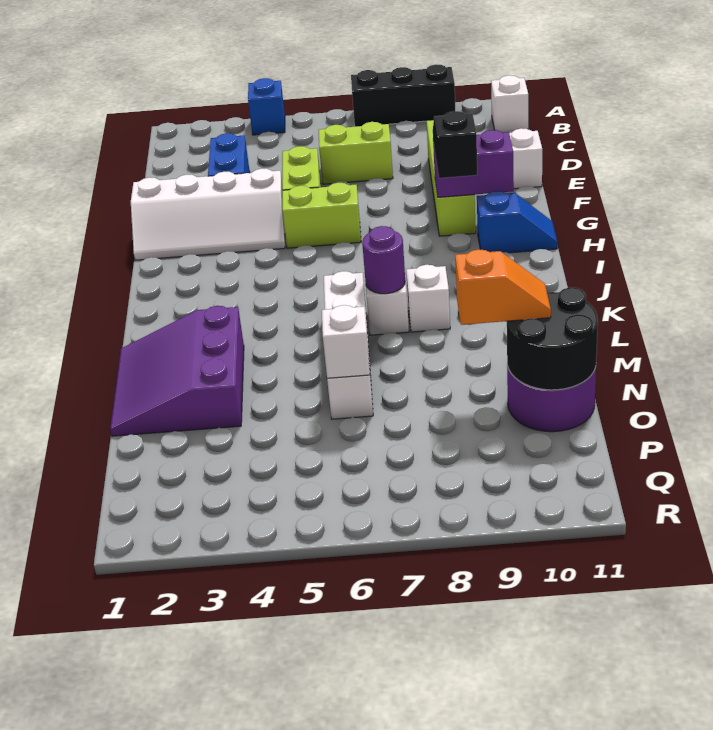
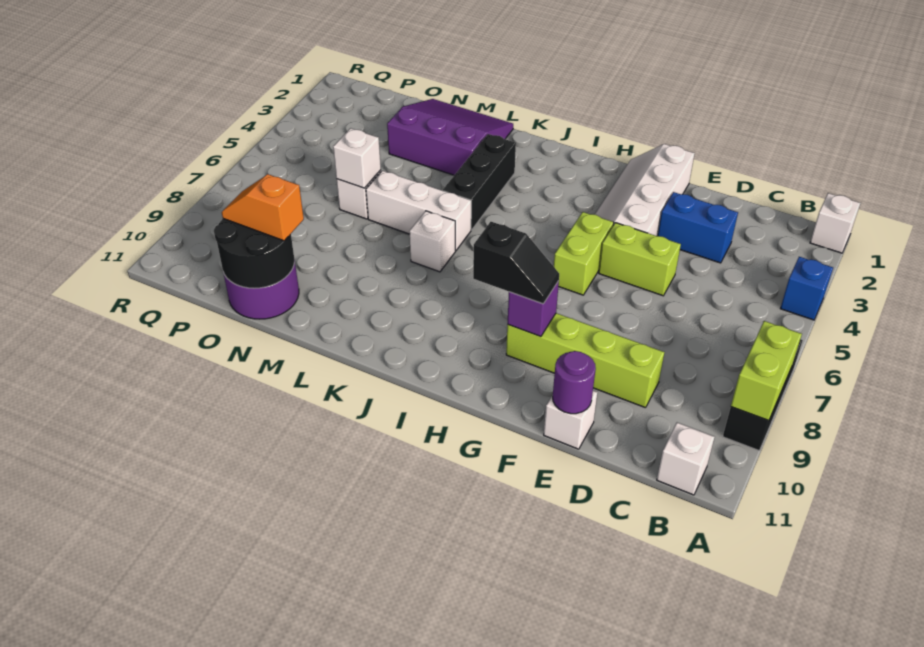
lime 1x2 brick [319,122,393,184] -> lime 1x2 brick moved to [731,321,802,421]
purple 1x2 brick [433,130,514,197] -> purple 1x1 brick [508,281,559,337]
blue 1x2 slope [477,191,557,253] -> none
none -> black 1x3 brick [443,134,516,230]
purple 1x1 round brick [362,226,405,294] -> purple 1x1 round brick moved to [553,351,596,414]
white 1x1 brick [406,265,450,332] -> white 1x1 brick moved to [810,193,860,253]
orange 1x2 slope [455,250,551,325] -> orange 1x2 slope turned to [222,174,304,241]

